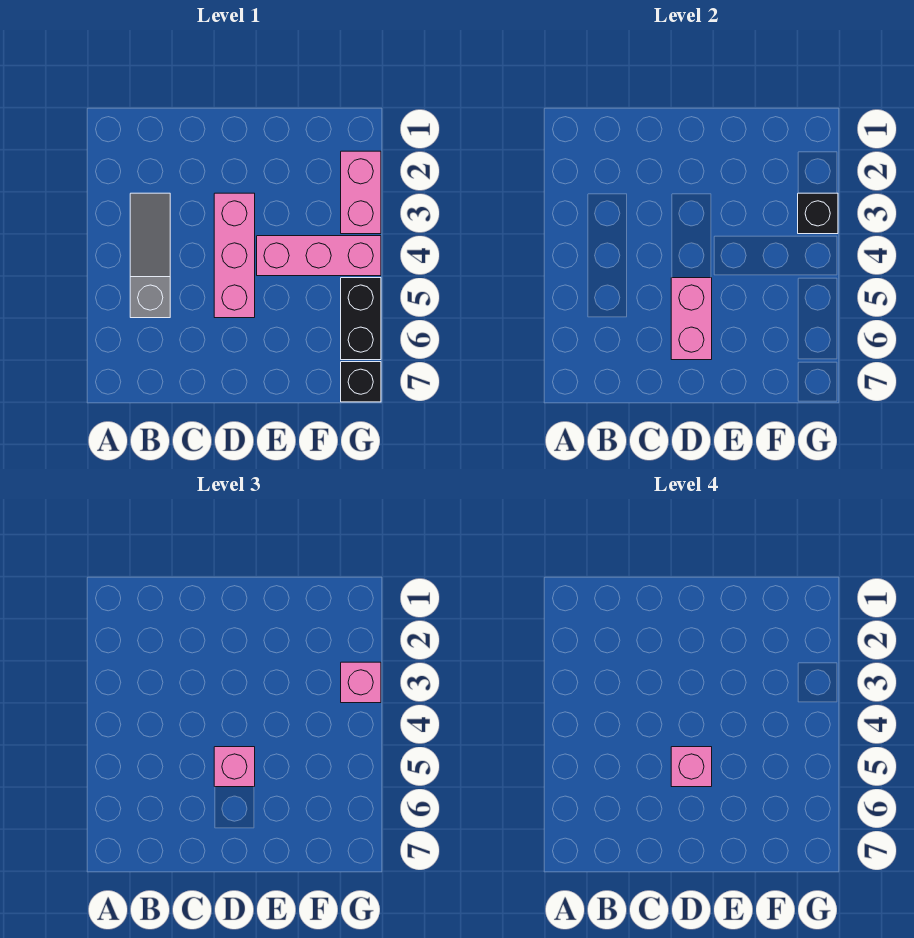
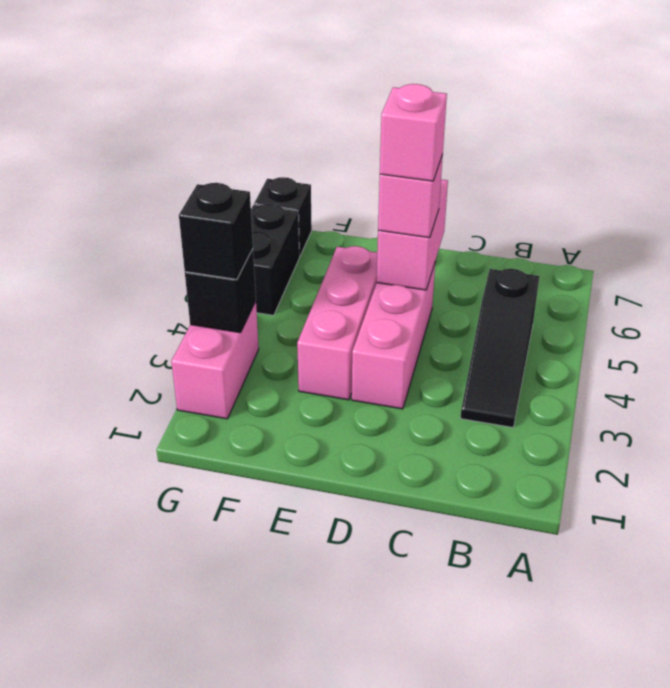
grey 1x3 slope [130,193,170,318] -> black 1x3 slope [461,269,540,427]
pink 1x3 brick [257,236,381,276] -> pink 1x3 brick turned to [297,246,377,400]
pink 1x1 brick [341,662,381,703] -> black 1x1 brick [179,183,253,279]

